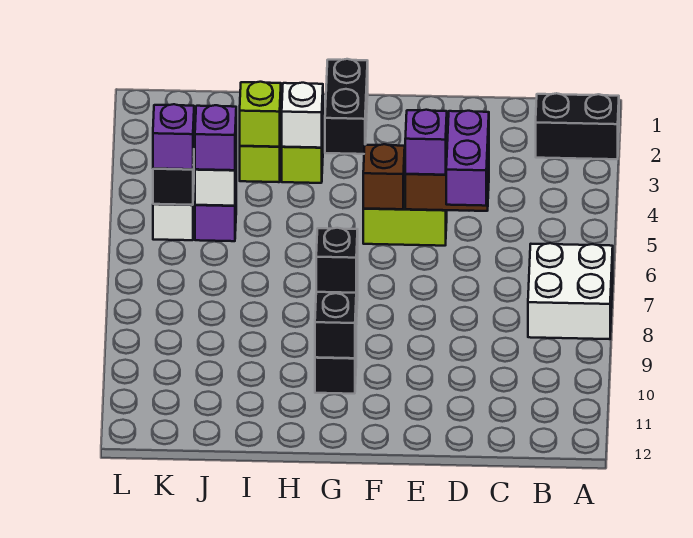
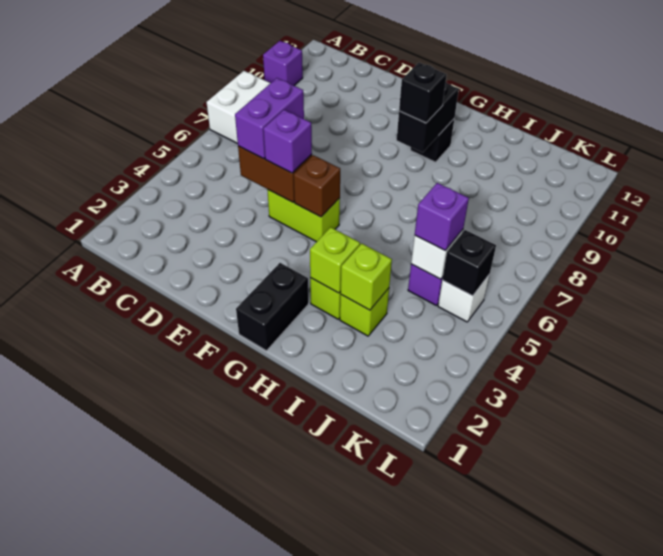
black 1x2 brick [536,93,619,159] -> none
white 1x1 brick [282,83,323,148] -> lime 1x1 brick [310,227,360,293]
purple 1x1 brick [153,104,194,169] -> purple 1x1 brick moved to [263,41,303,85]

